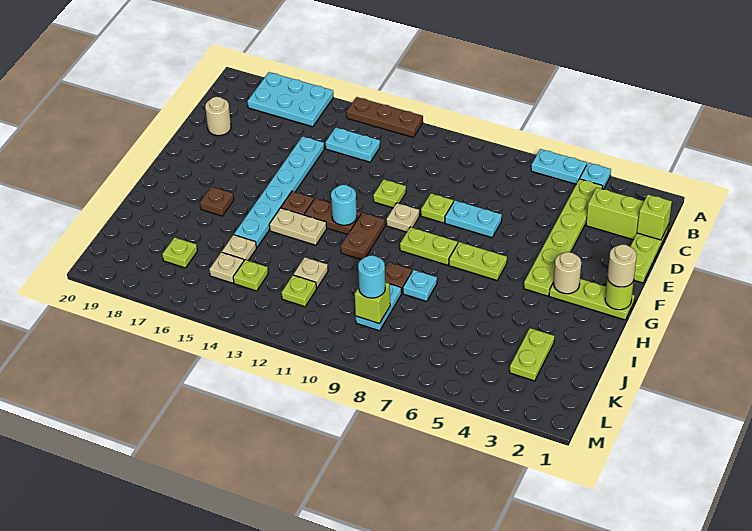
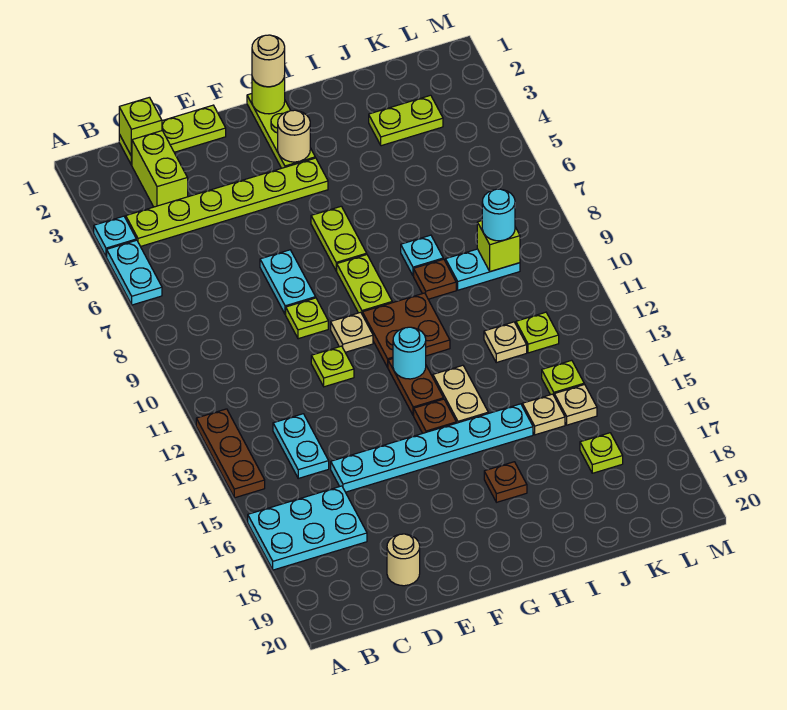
cyan 2x3 plate [247,72,333,127] -> cyan 2x3 plate turned to [248,486,367,570]
brown 1x2 plate [341,213,385,259] -> brown 2x2 plate [362,293,450,367]

